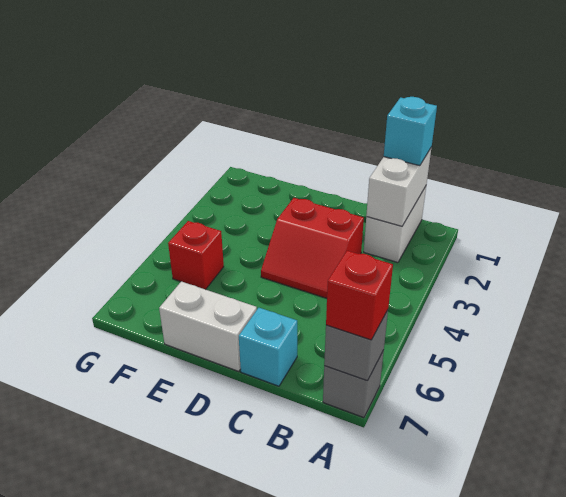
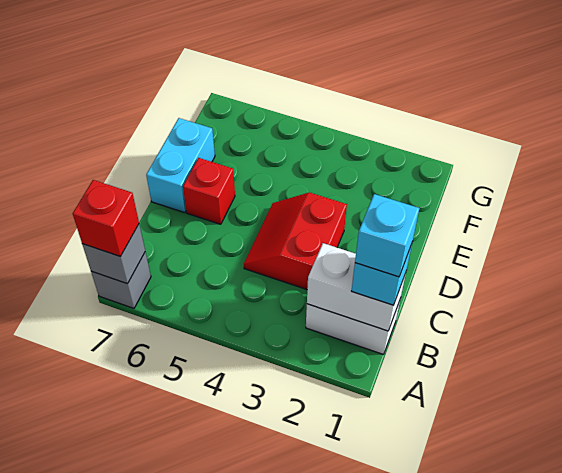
cyan 1x1 brick [239,308,297,386] -> cyan 1x1 brick moved to [355,194,419,277]
white 1x2 brick [159,281,257,371] -> cyan 1x2 brick [146,118,215,213]
red 1x1 brick [168,221,224,289] -> red 1x1 brick moved to [183,158,235,224]

